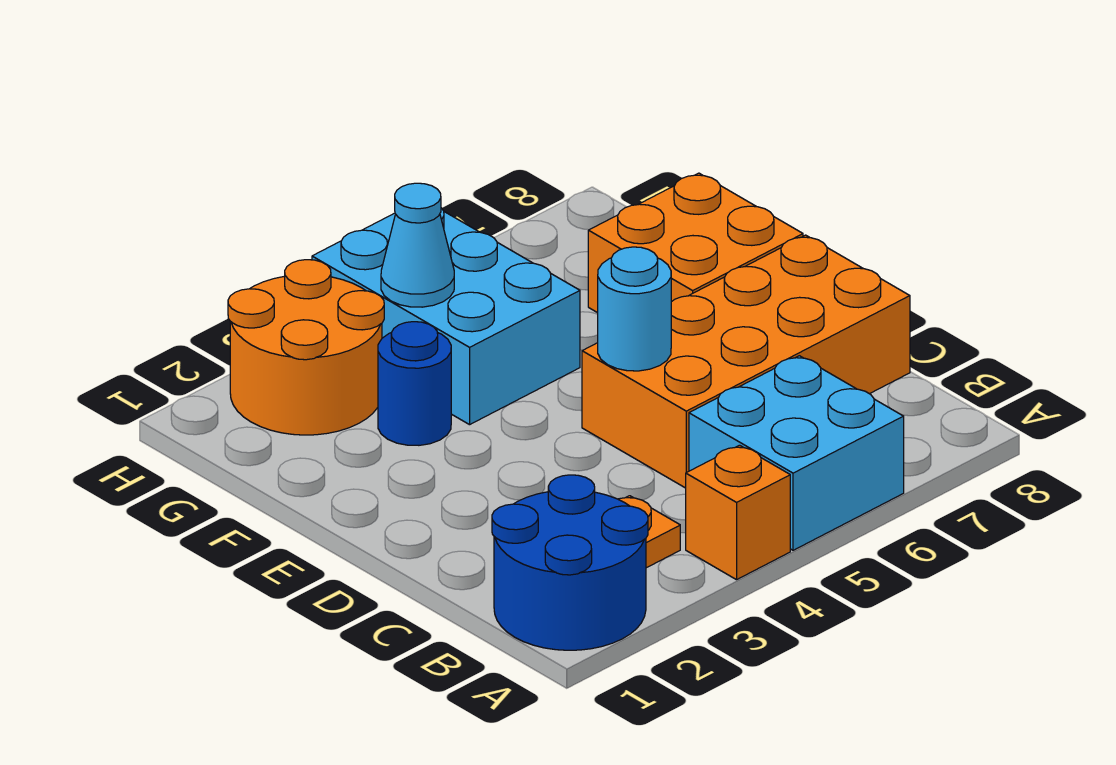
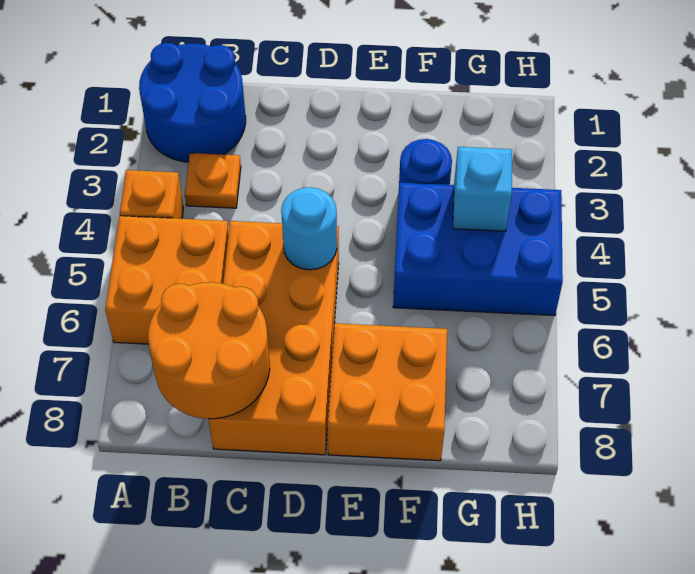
cyan 2x2 brick [689,356,904,550] -> orange 2x2 brick [105,216,229,344]
cyan 2x3 brick [312,208,580,425] -> blue 2x3 brick [393,183,563,316]
orange 2x2 round brick [228,260,384,435] -> orange 2x2 round brick moved to [148,282,270,419]
cyan 1x1 cone [381,183,454,307] -> cyan 1x1 brick [453,147,512,231]

